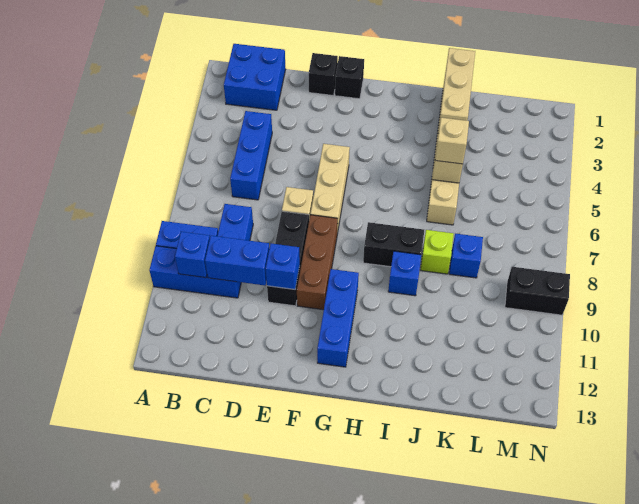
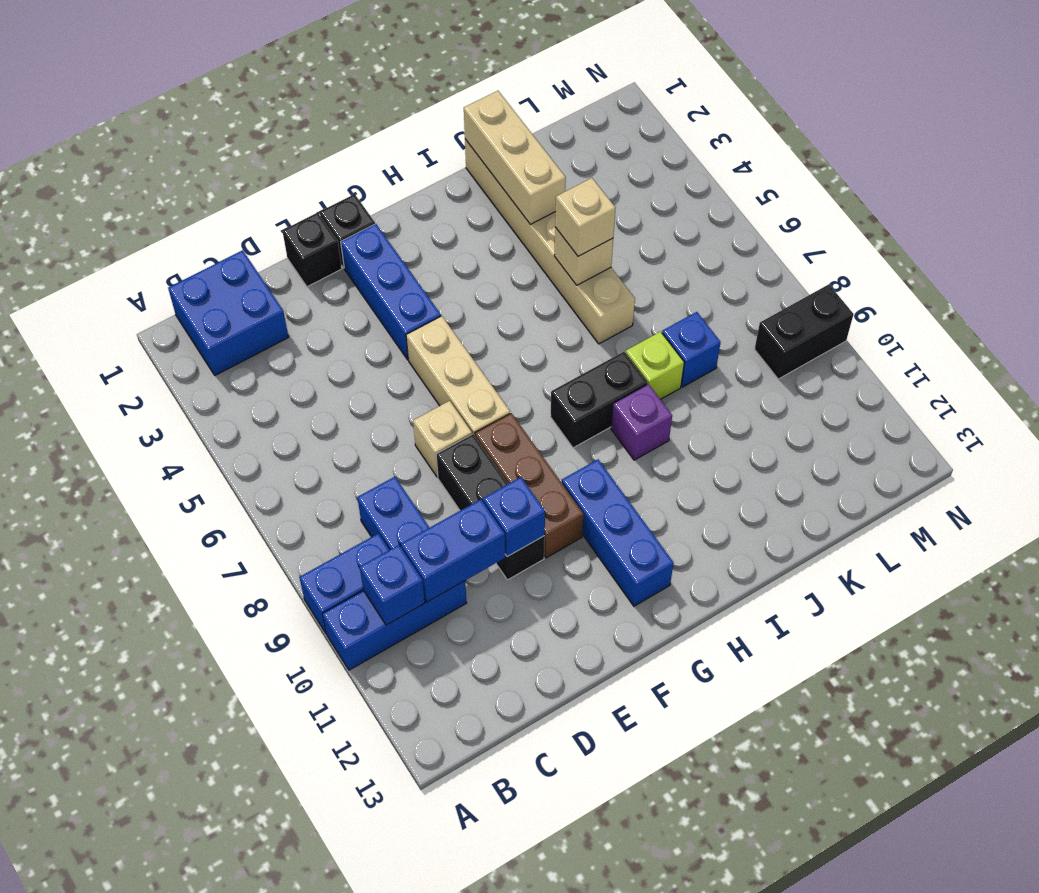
blue 1x3 brick [230,111,272,200] -> blue 1x3 brick moved to [341,224,441,360]
blue 1x1 brick [388,251,421,296] -> purple 1x1 brick [611,384,672,460]

